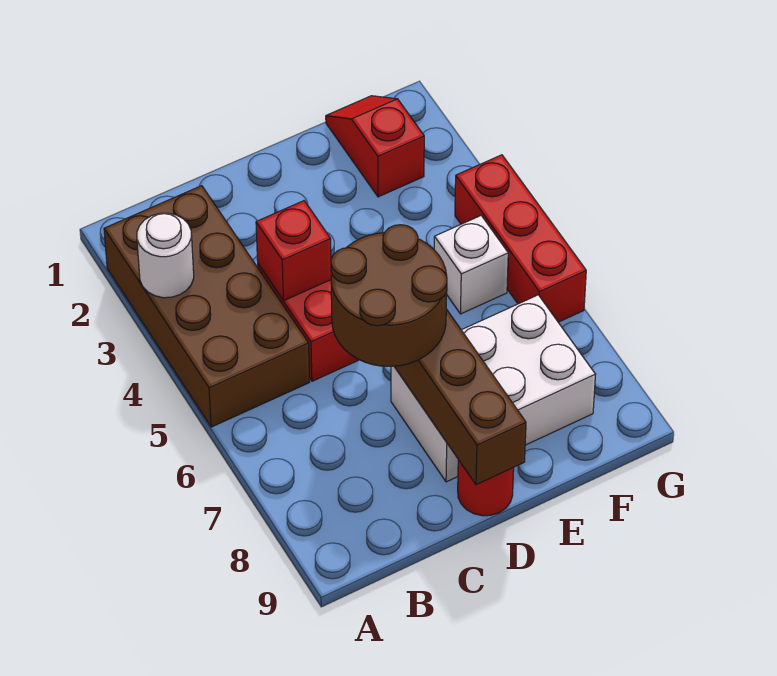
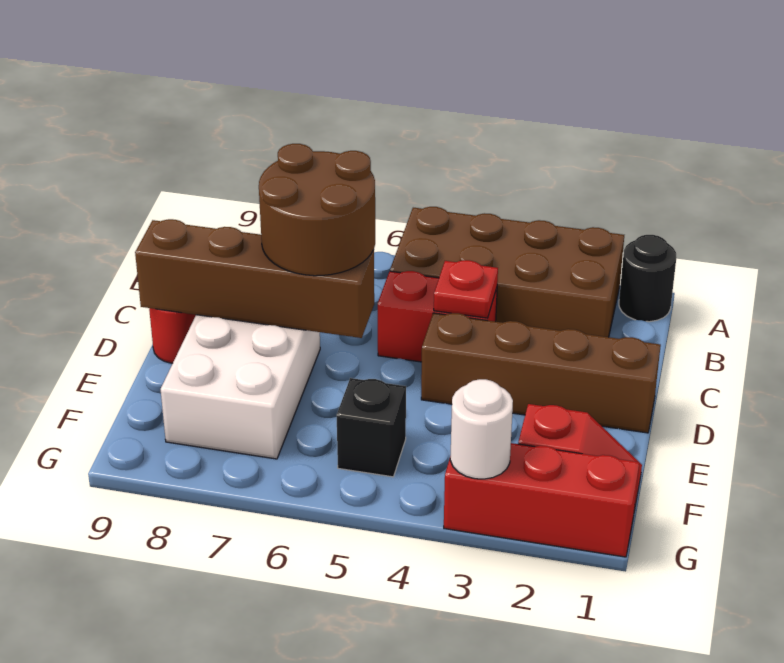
none -> black 1x1 round brick [619,235,676,322]
white 1x1 round brick [137,213,194,298] -> white 1x1 round brick moved to [450,379,513,479]
red 1x1 brick [256,201,331,301] -> red 1x1 plate [434,260,498,318]
none -> brown 1x4 brick [421,313,661,433]
white 1x1 brick [434,216,508,314] -> black 1x1 brick [337,378,406,477]
red 1x3 brick [455,155,586,322] -> red 1x3 brick moved to [444,443,639,557]

